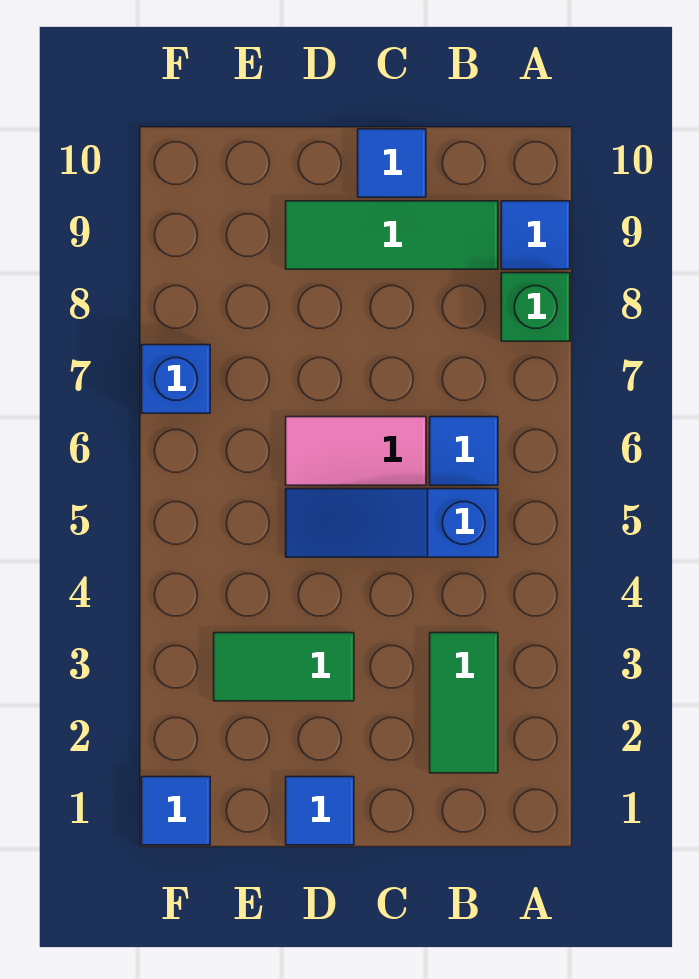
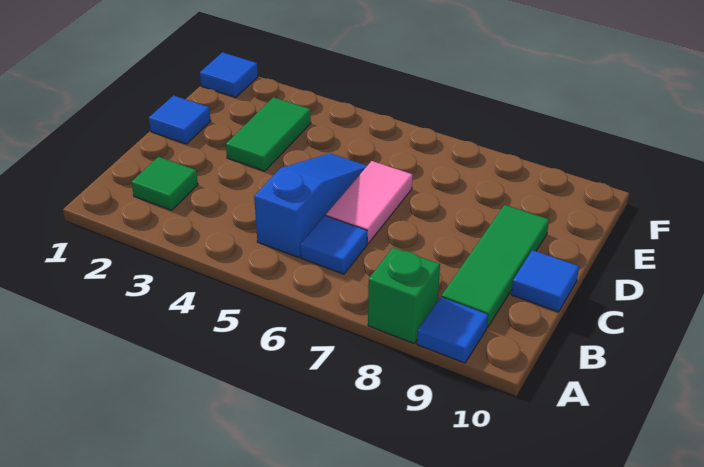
green 1x2 tile [430,633,498,773] -> green 1x1 tile [132,157,198,210]
blue 1x1 brick [142,345,210,413] -> none

